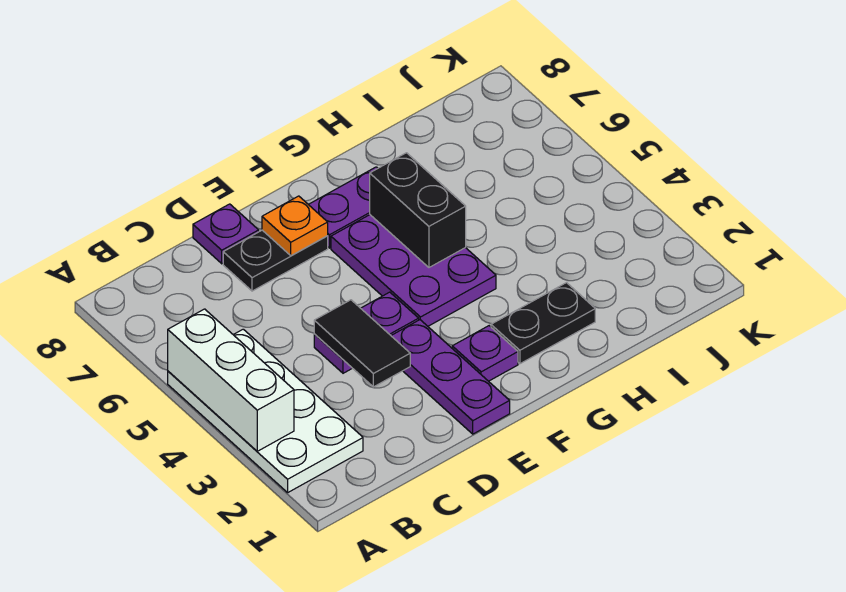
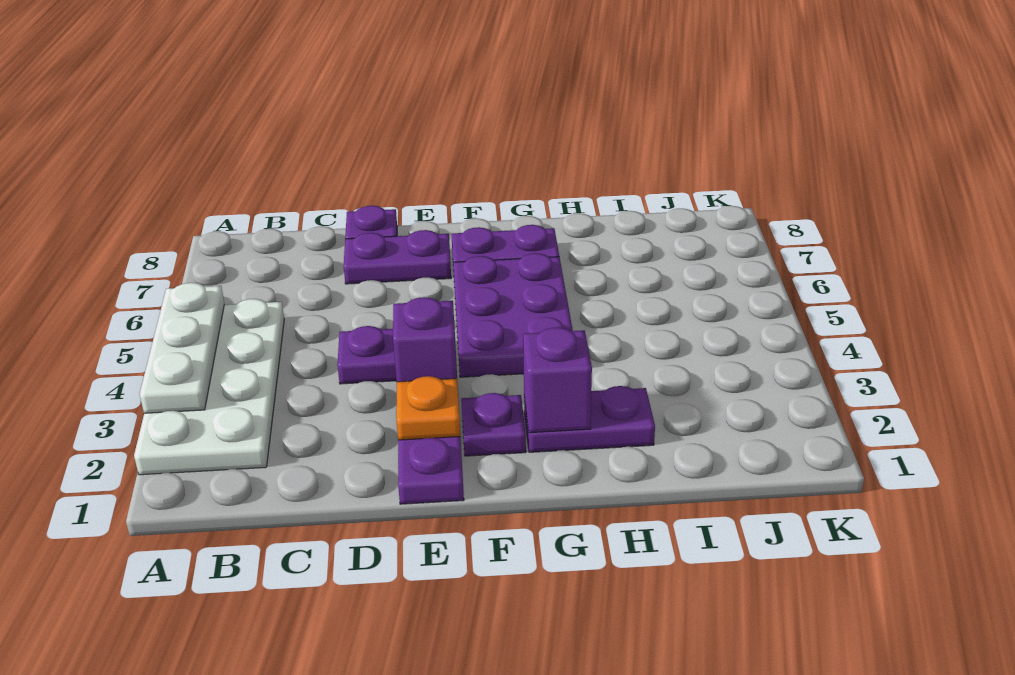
white 1x3 brick [168,309,294,451] -> white 1x3 plate [140,283,224,413]
black 1x2 tile [314,300,410,387] -> none
black 1x2 plate [223,230,328,291] -> purple 1x2 plate [344,230,451,284]
none -> purple 1x1 brick [393,297,457,382]
orange 1x1 plate [262,196,328,256] -> orange 1x1 plate moved to [396,376,460,440]
black 1x2 plate [491,283,595,364] -> purple 1x2 plate [524,386,655,452]
none -> purple 1x1 brick [523,327,592,433]
black 1x2 brick [370,153,466,267] -> none

